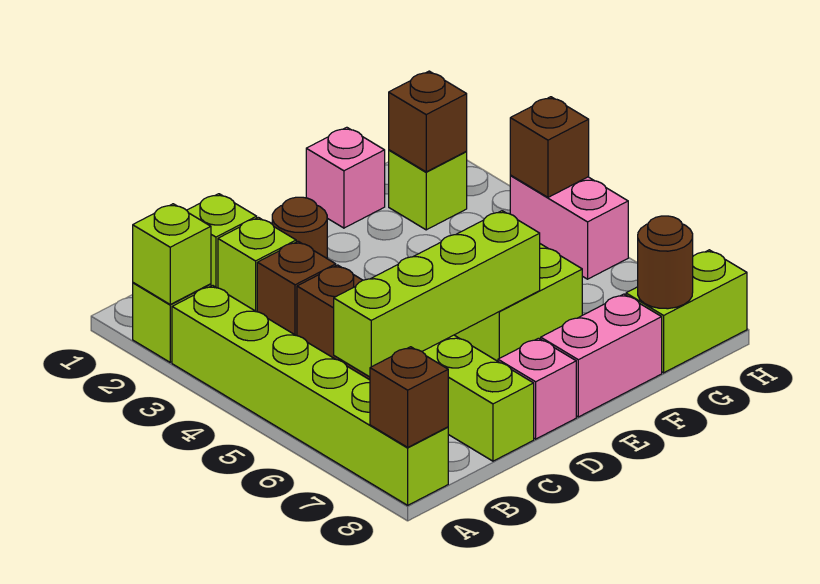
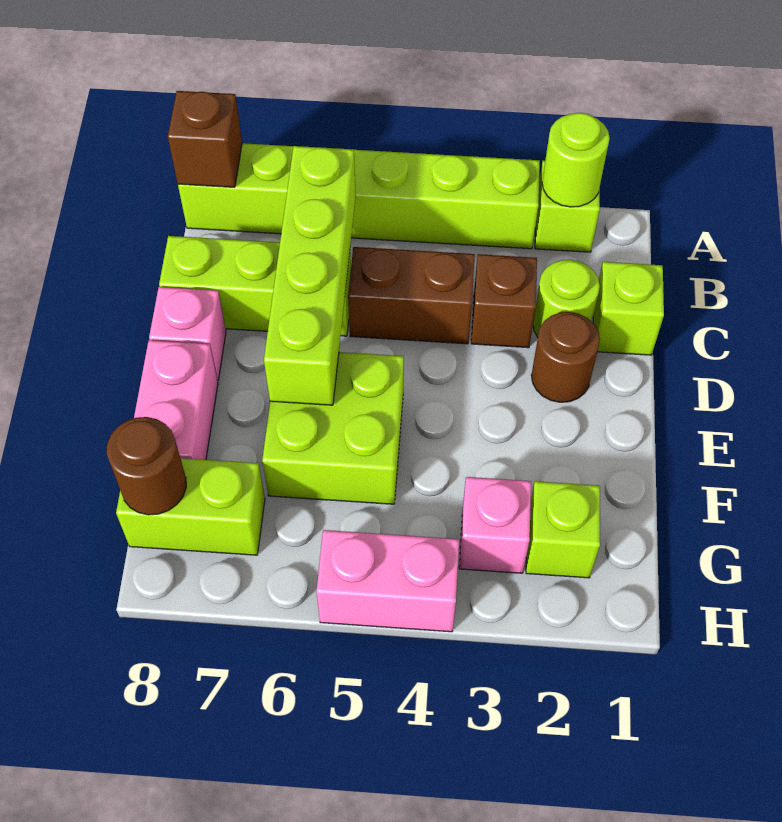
lime 1x1 brick [133,204,211,304] -> lime 1x1 round brick [542,113,610,207]
lime 1x1 brick [218,218,296,312] -> lime 1x1 round brick [533,260,600,337]
pink 1x1 brick [306,127,385,228] -> pink 1x1 brick moved to [459,477,531,573]
brown 1x1 brick [389,71,467,172] -> none
lime 1x2 brick [626,250,747,373] -> lime 1x2 brick turned to [116,458,265,555]
brown 1x1 brick [510,97,589,197] -> none

